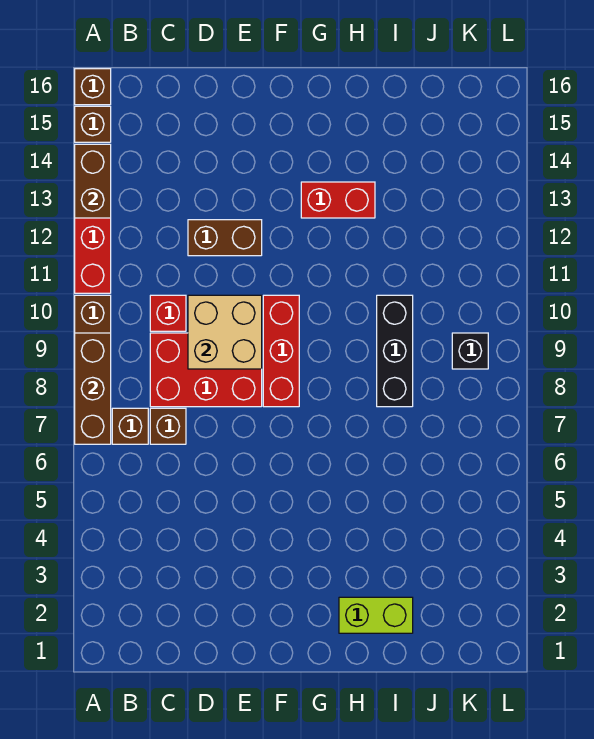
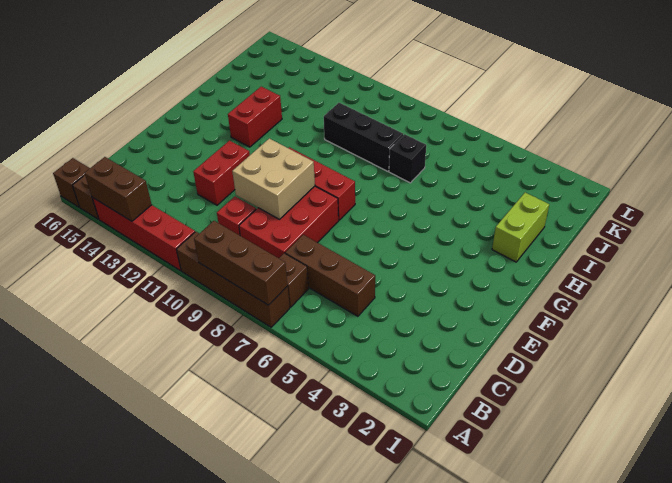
brown 1x1 brick [150,408,186,444] -> brown 1x3 brick [285,235,375,316]
brown 1x2 brick [188,220,262,256] -> red 1x2 brick [193,141,250,205]
black 1x1 brick [452,333,488,369] -> black 1x1 brick moved to [389,134,426,183]

